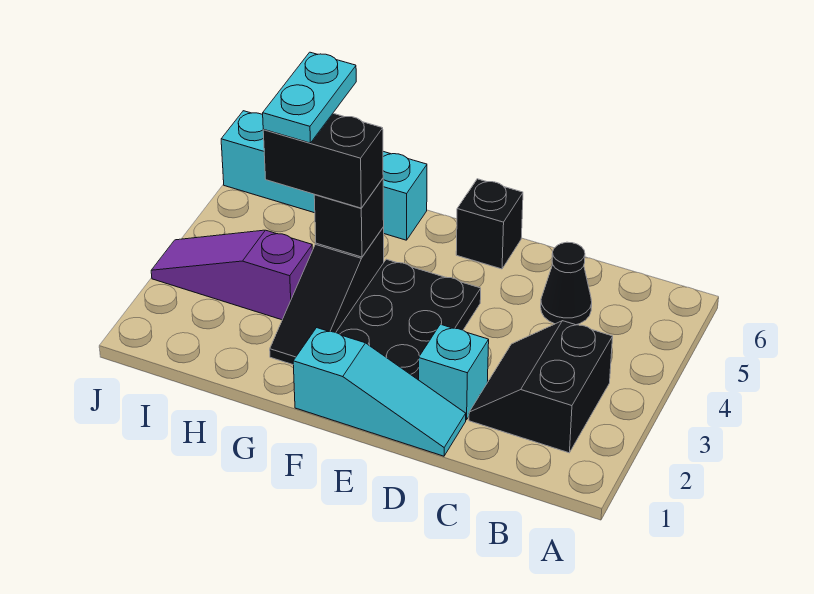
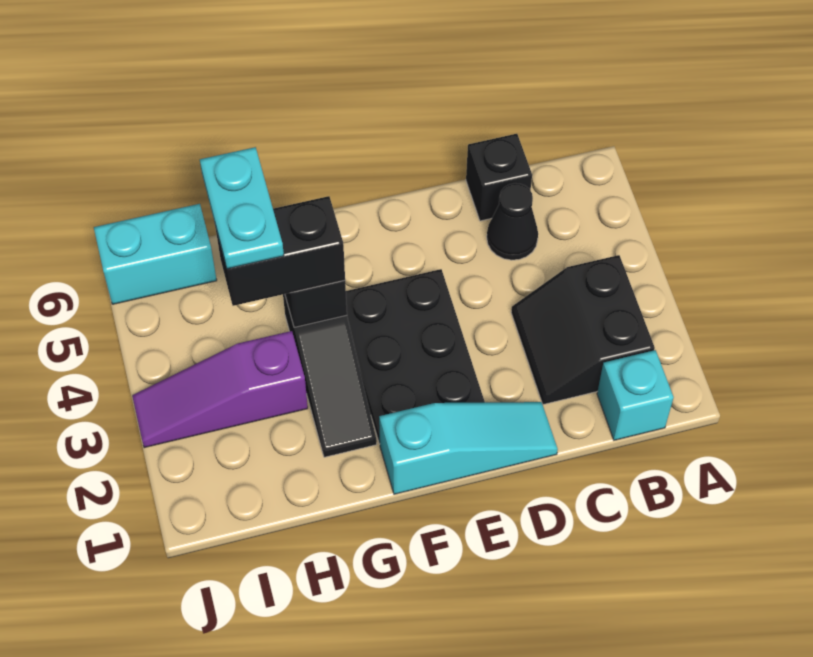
cyan 1x1 brick [419,324,489,420] -> cyan 1x1 brick moved to [597,350,674,440]
black 1x1 brick [456,179,523,269] -> black 1x1 brick moved to [466,134,532,221]
cyan 1x4 brick [221,111,427,240] -> cyan 1x2 brick [94,204,217,304]

